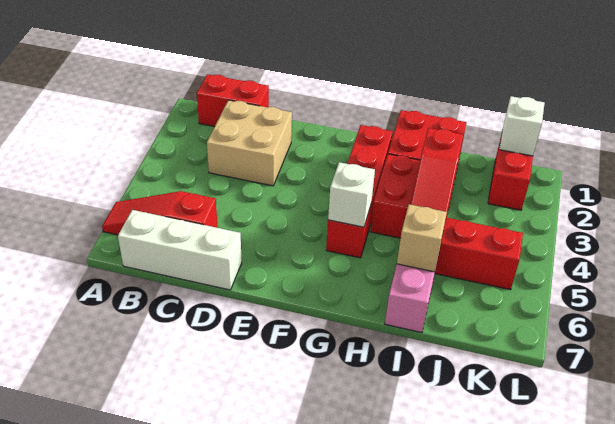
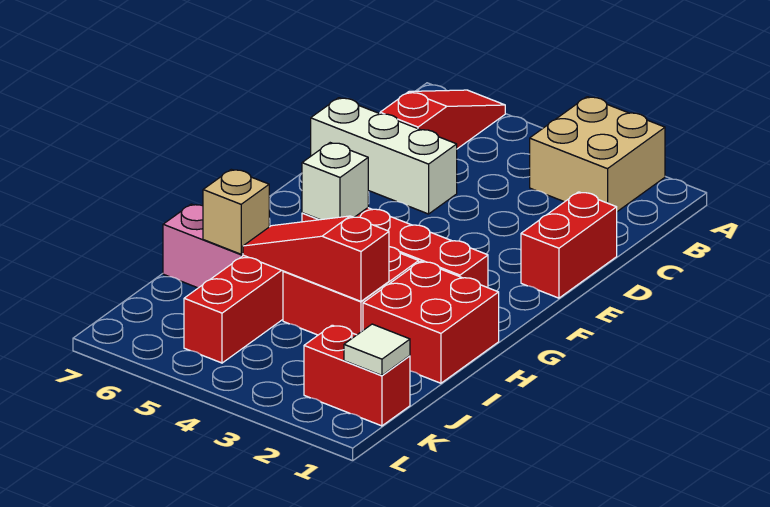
red 1x2 brick [197,74,269,127] -> red 1x2 brick moved to [521,192,617,298]
white 1x3 brick [118,210,242,290] -> white 1x3 brick turned to [311,98,457,214]
tan 2x2 brick [207,100,292,186] -> tan 2x2 brick moved to [530,97,665,212]
white 1x1 brick [499,96,545,156] -> white 1x1 tile [344,324,410,375]

